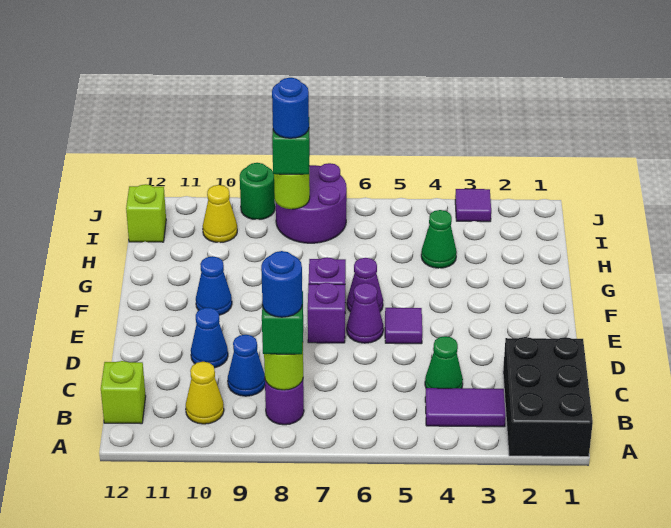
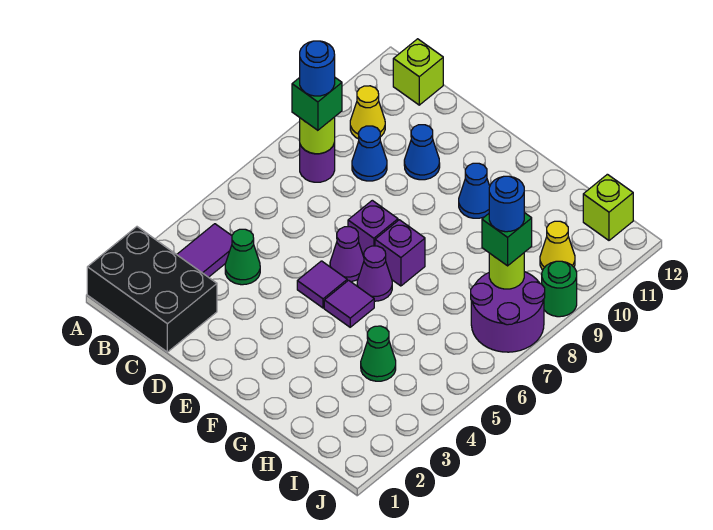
purple 1x1 tile [455,189,491,222] -> purple 1x1 tile moved to [324,280,374,327]

